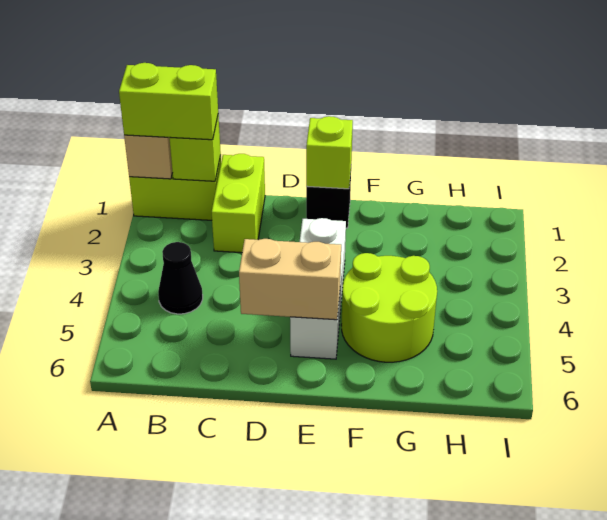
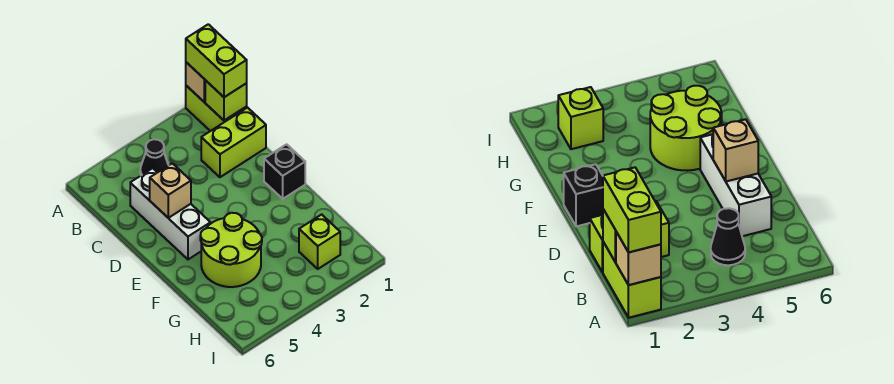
tan 1x2 brick [239,239,341,320] -> tan 1x1 brick [150,163,191,218]
lime 1x1 brick [306,116,353,189] -> lime 1x1 brick moved to [299,214,340,269]
white 1x3 brick [290,218,346,359] -> white 1x3 brick turned to [130,168,211,259]

